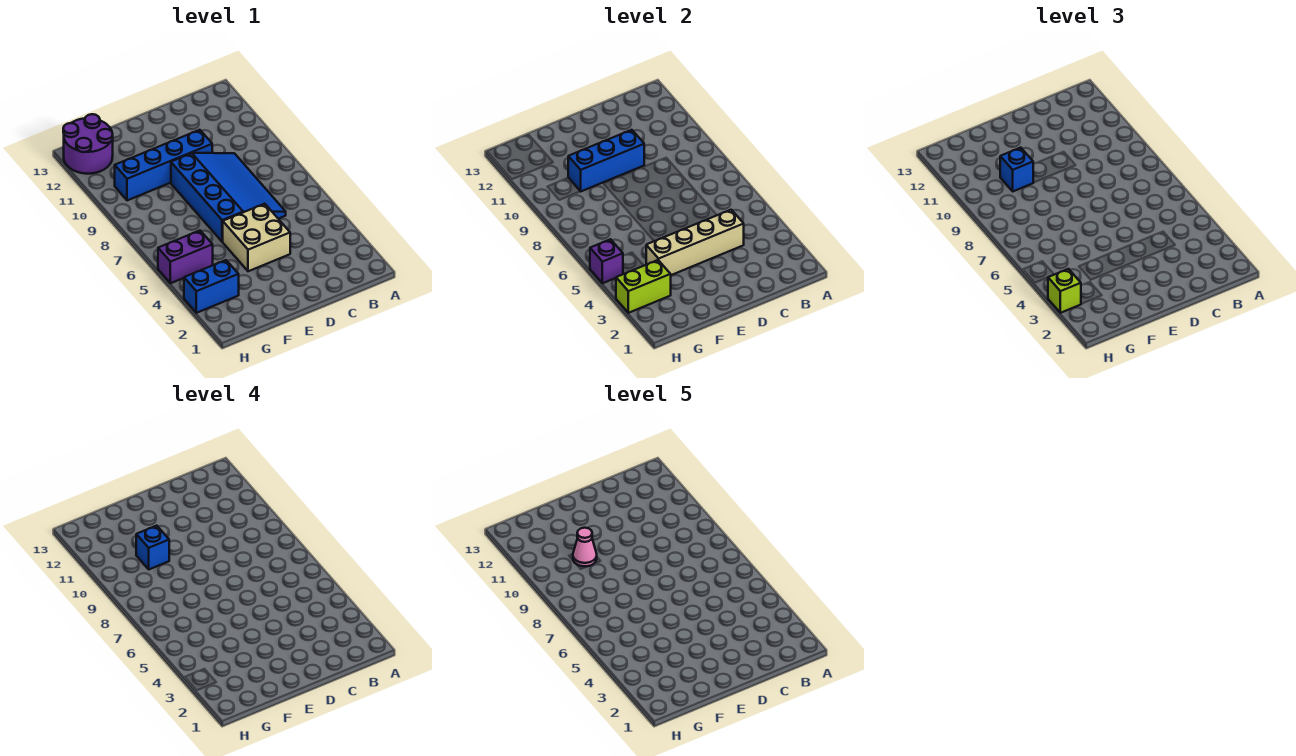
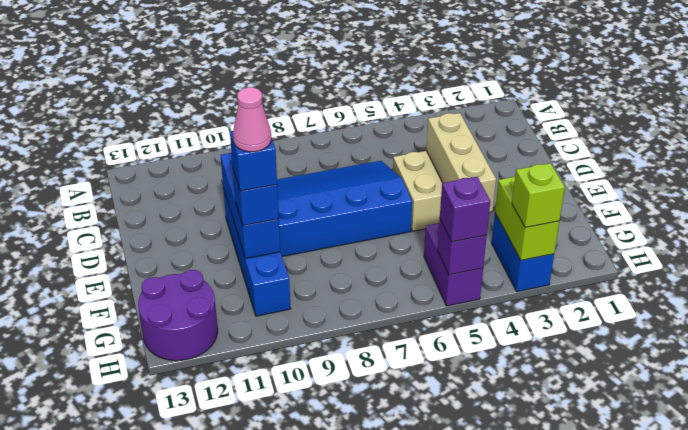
tan 1x4 brick [646,210,744,275] -> tan 1x3 brick [426,113,496,212]
none -> purple 1x1 brick [440,177,490,242]

